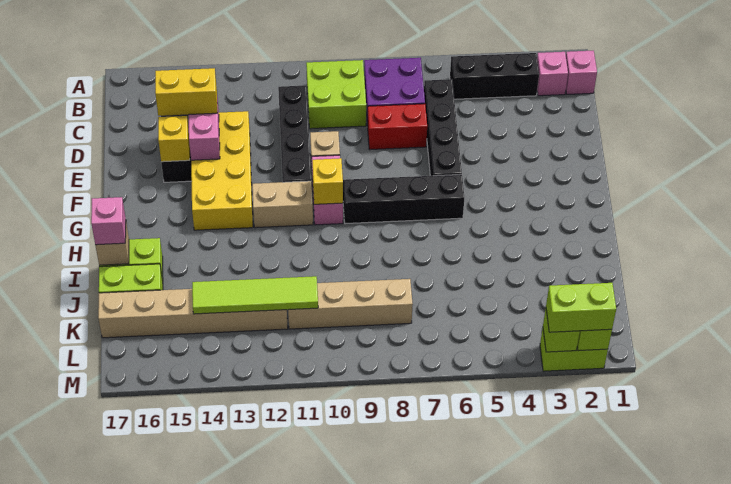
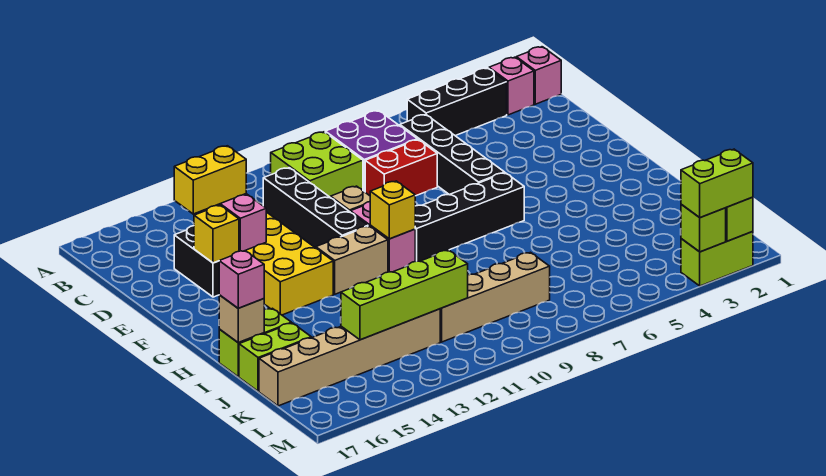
lime 1x4 tile [192,276,318,314] -> lime 1x4 brick [341,250,468,340]

